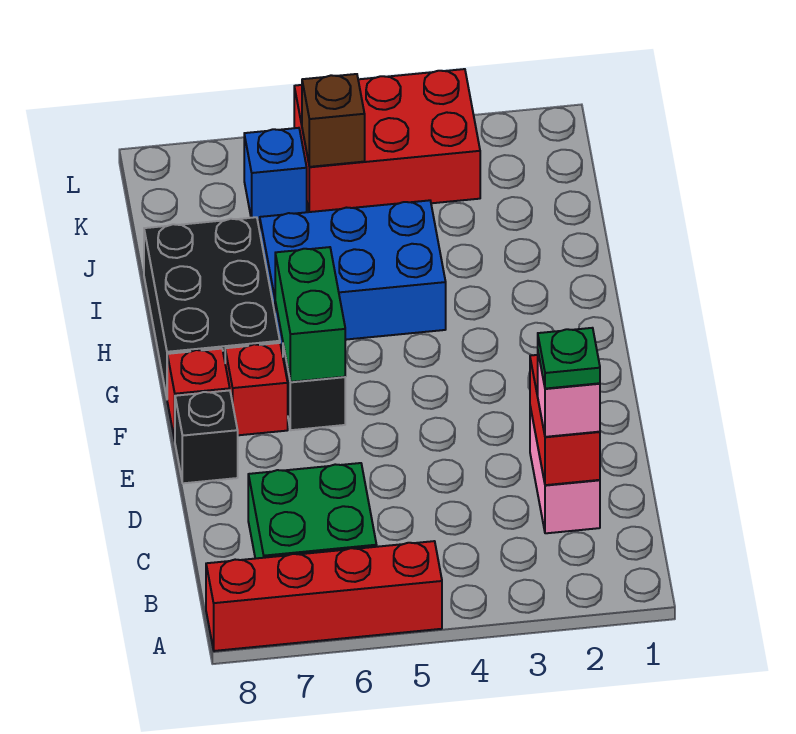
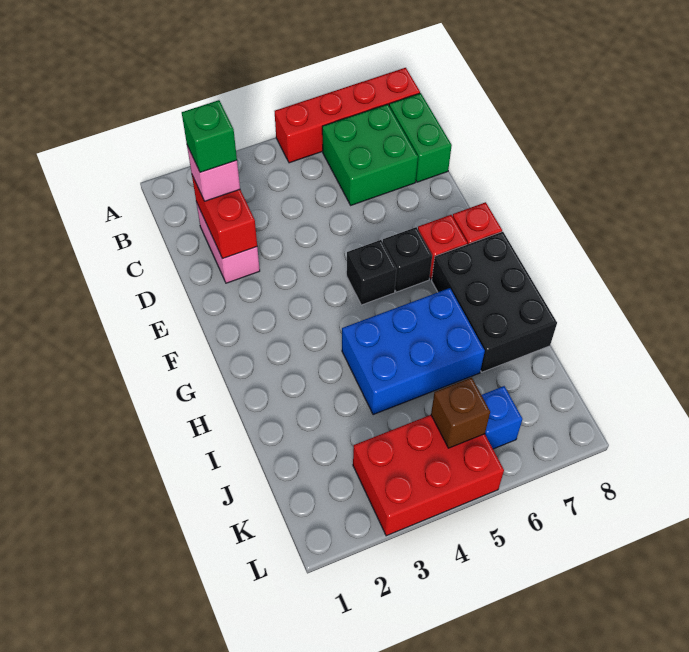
green 1x1 plate [538,328,600,389] -> green 1x1 brick [182,100,237,172]
black 1x1 brick [175,390,238,483] -> black 1x1 brick moved to [347,240,396,305]
green 1x2 brick [275,247,345,382] -> green 1x2 brick moved to [389,93,452,182]

